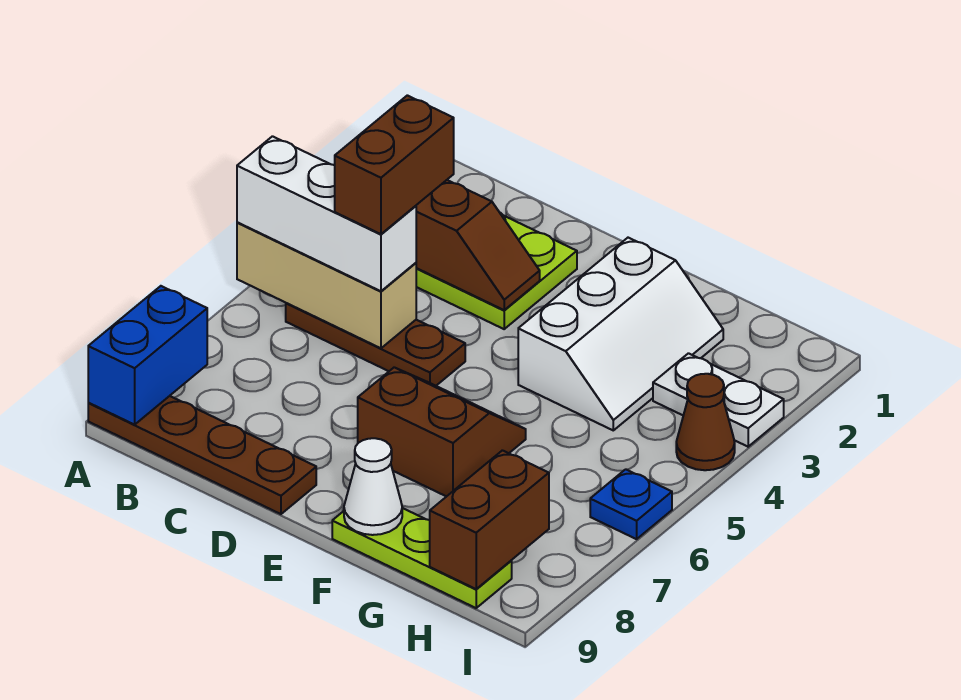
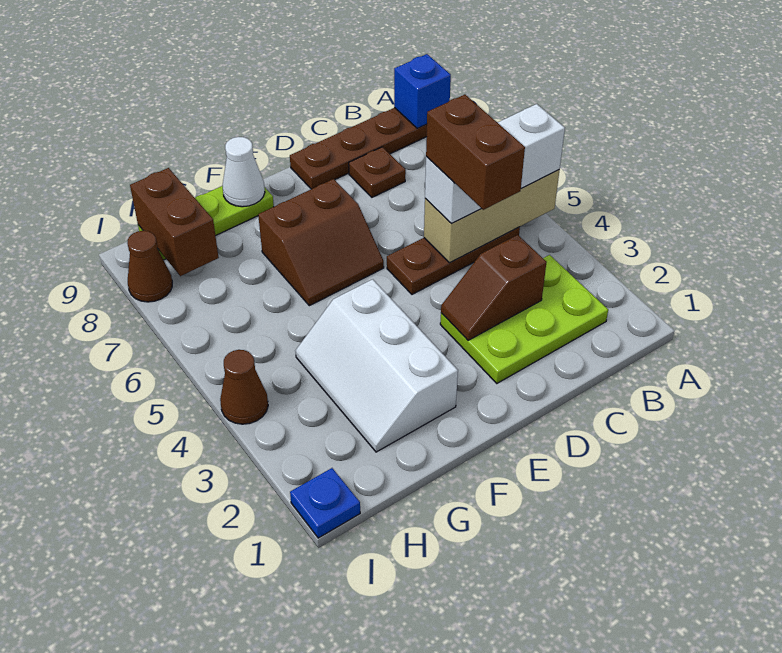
blue 1x2 brick [88,286,207,425] -> blue 1x1 brick [394,54,451,128]
none -> brown 1x1 plate [349,147,406,197]
white 1x2 plate [653,353,784,447] -> none
blue 1x1 plate [590,469,672,539] -> blue 1x1 plate moved to [290,468,360,538]
none -> brown 1x1 cone [127,231,172,302]

